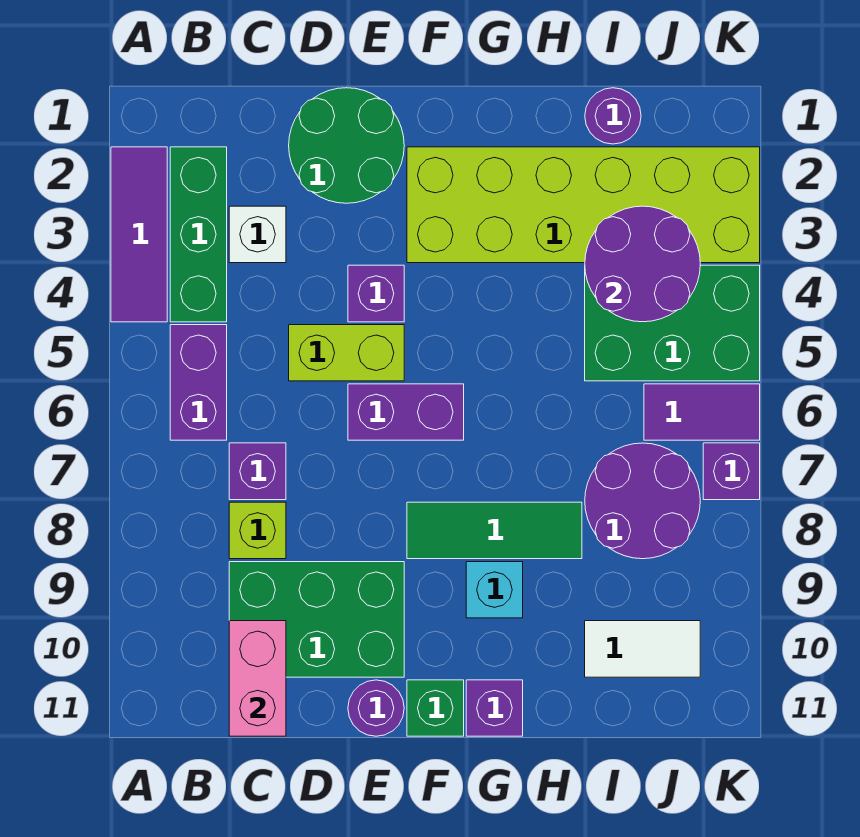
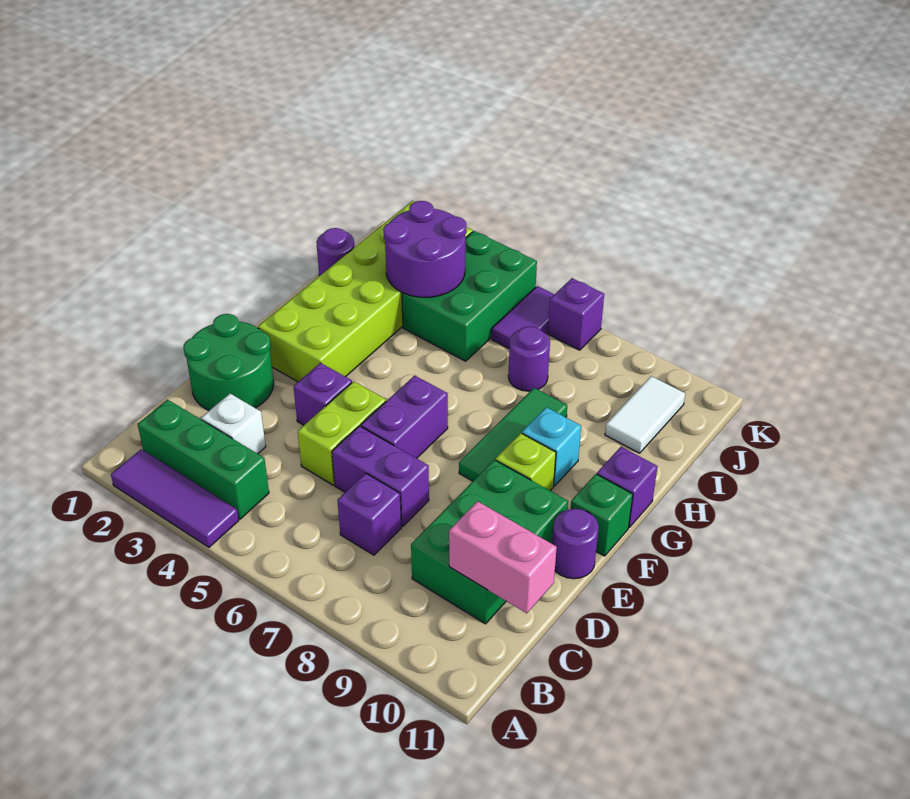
purple 1x2 brick [170,325,227,440] -> purple 1x2 brick moved to [332,426,429,527]
lime 1x1 brick [229,502,286,559] -> lime 1x1 brick moved to [496,433,556,491]
purple 2x2 round brick [585,443,700,559] -> purple 1x1 round brick [508,326,550,391]

